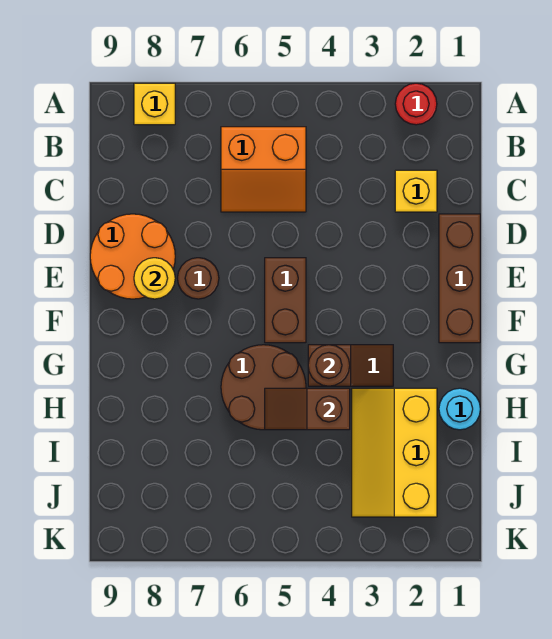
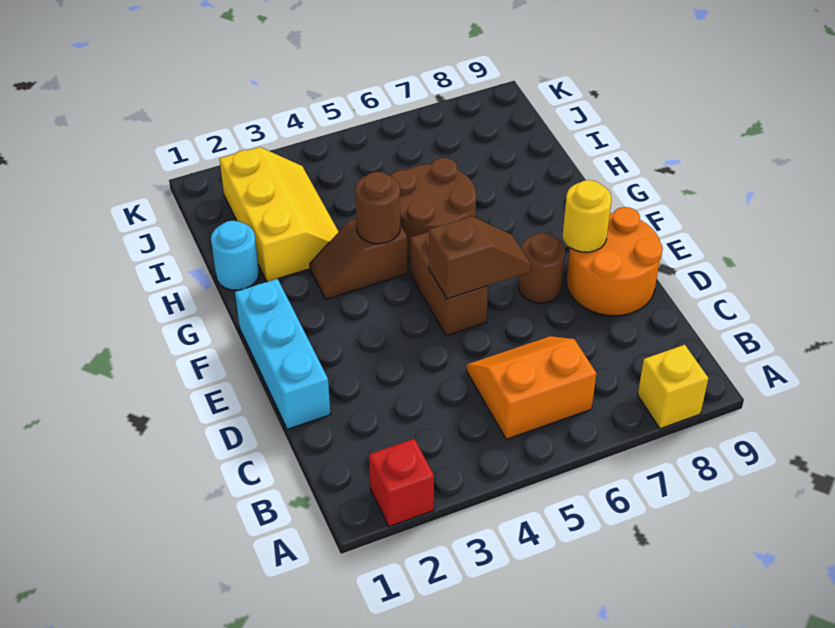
red 1x1 round brick [395,83,437,125] -> red 1x1 brick [369,439,434,527]
yellow 1x1 brick [395,170,437,212] -> none
brown 1x3 brick [439,214,480,343] -> cyan 1x3 brick [235,279,331,429]
brown 1x2 slope [265,388,350,430] -> brown 1x2 slope moved to [429,216,531,299]

